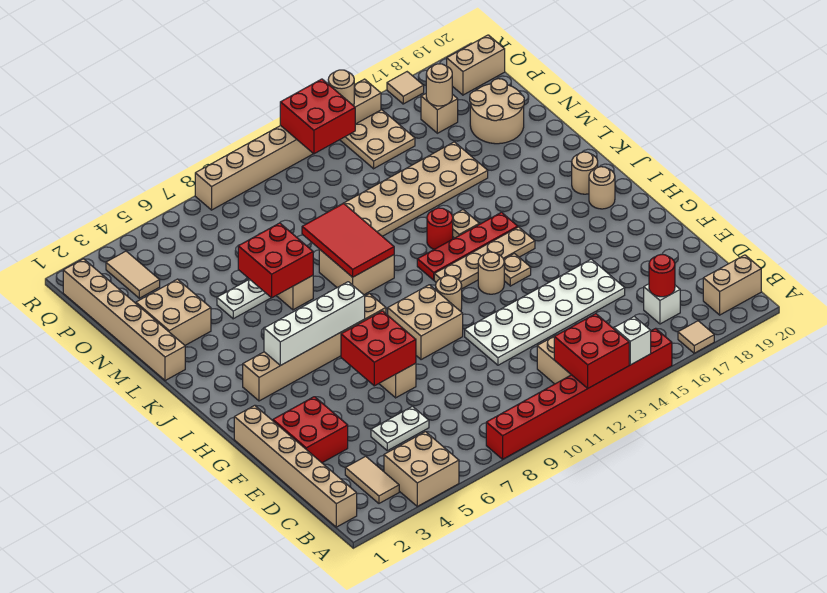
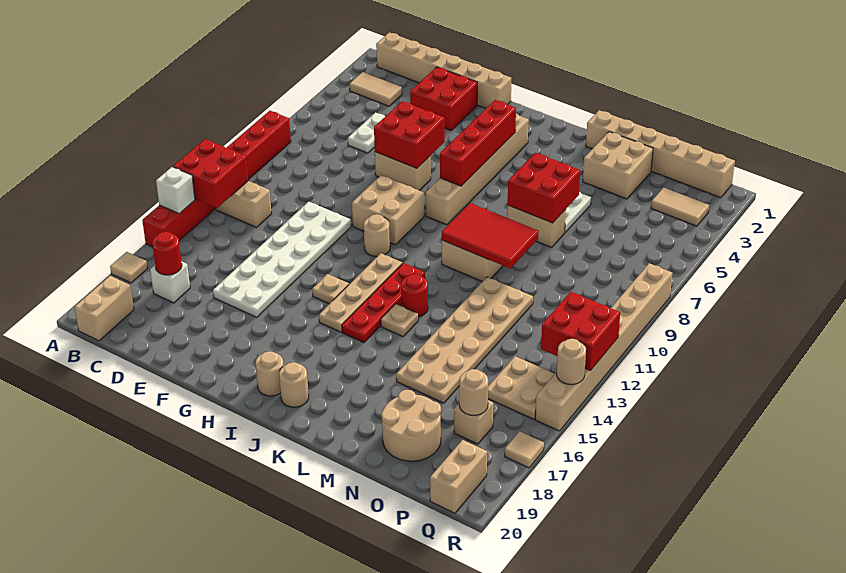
tan 2x2 brick [384,432,459,506] -> none
tan 1x1 round brick [478,252,504,294] -> none
white 1x4 brick [264,282,365,366] -> red 1x4 brick [440,100,516,186]

